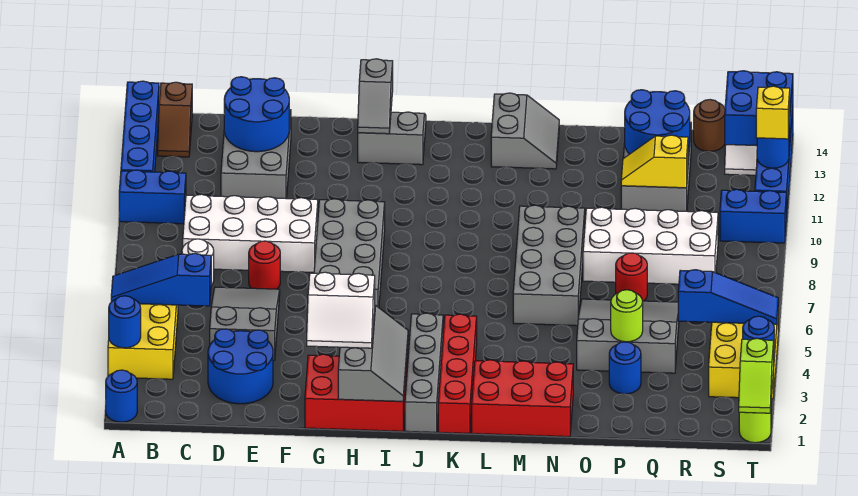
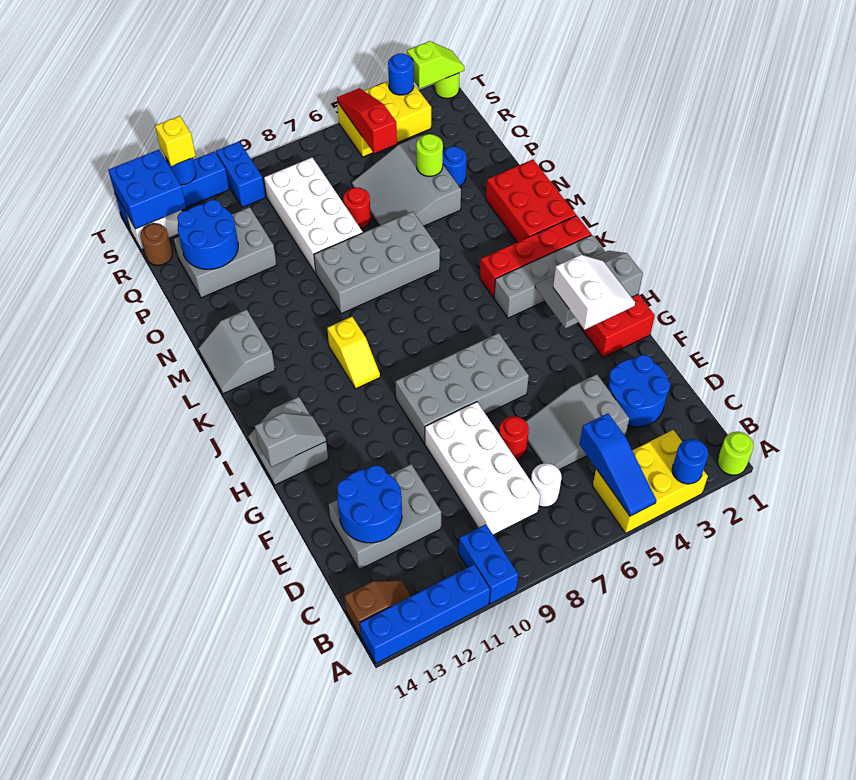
blue 1x1 round brick [106,370,137,422] -> lime 1x1 round brick [718,432,754,475]
grey 2x2 slope [491,93,559,169] -> grey 2x2 slope turned to [198,309,275,394]
yellow 1x2 slope [621,135,688,188] -> yellow 1x2 slope moved to [327,316,380,389]
blue 1x3 slope [678,270,778,324] -> red 1x3 slope [337,88,397,153]

